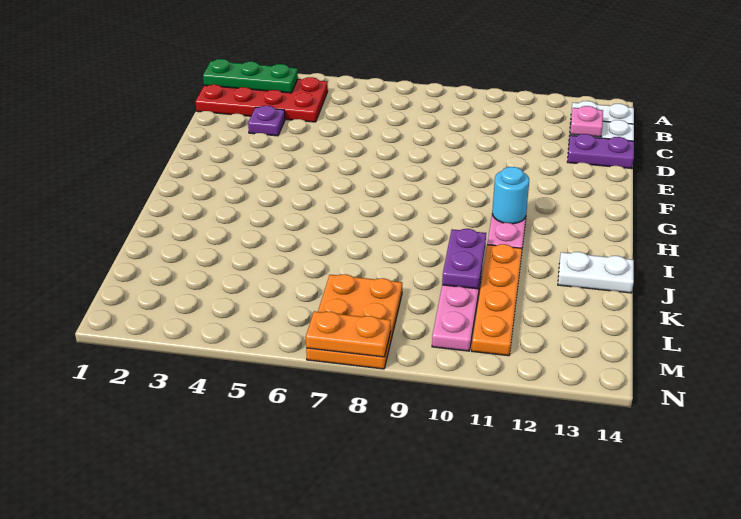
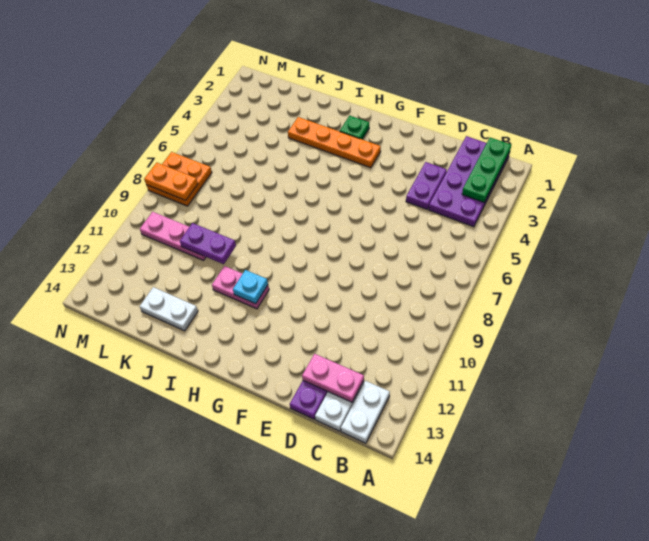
red 2x4 plate [196,77,328,122] -> purple 2x4 plate [429,136,510,227]
pink 1x1 plate [570,106,603,137] -> pink 1x2 plate [302,354,364,402]
purple 1x1 plate [248,106,285,136] -> purple 1x2 plate [406,162,447,210]
none -> green 1x1 plate [340,116,369,139]
cyan 1x1 round brick [492,167,529,224] -> cyan 1x1 plate [233,270,268,304]
orange 1x4 plate [472,244,522,356] -> orange 1x4 plate moved to [288,117,381,168]
white 1x2 plate [558,252,634,293] -> white 1x2 plate turned to [140,287,198,331]
orange 2x3 plate [306,274,402,369] -> orange 2x2 plate [147,152,212,206]
orange 1x2 plate [306,311,391,357] -> orange 1x2 plate turned to [144,163,198,200]

